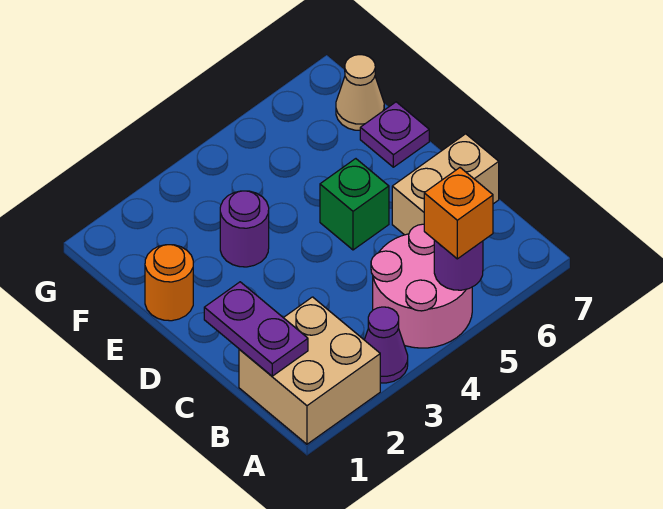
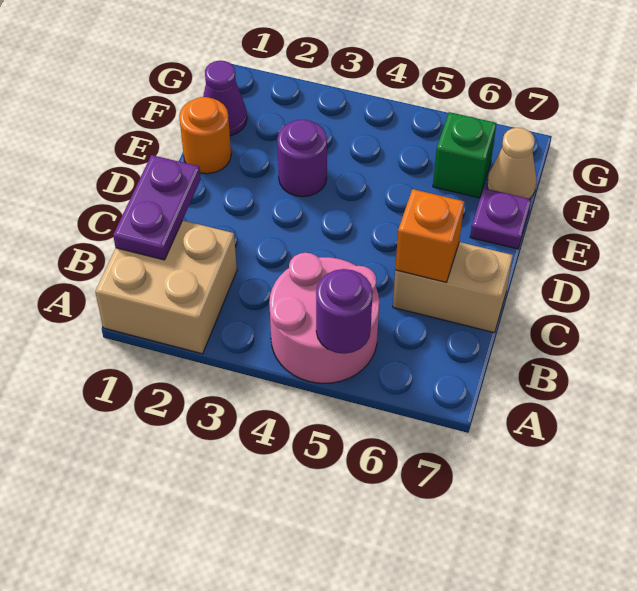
purple 1x1 cone [365,307,408,383] -> purple 1x1 cone moved to [203,61,247,136]
orange 1x1 brick [424,168,493,259] -> orange 1x1 brick moved to [395,189,464,282]
green 1x1 brick [320,159,389,250] -> green 1x1 brick moved to [433,112,497,198]

